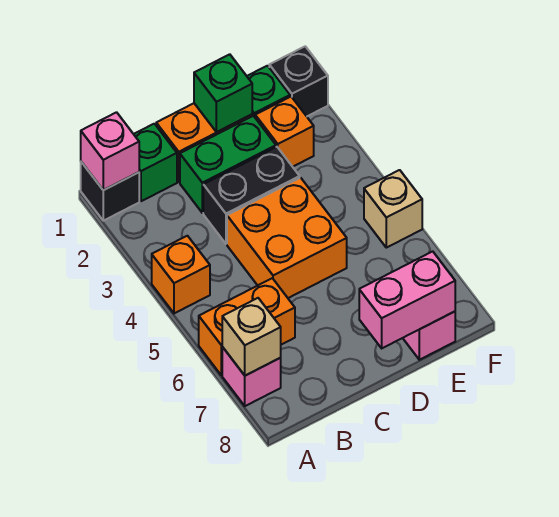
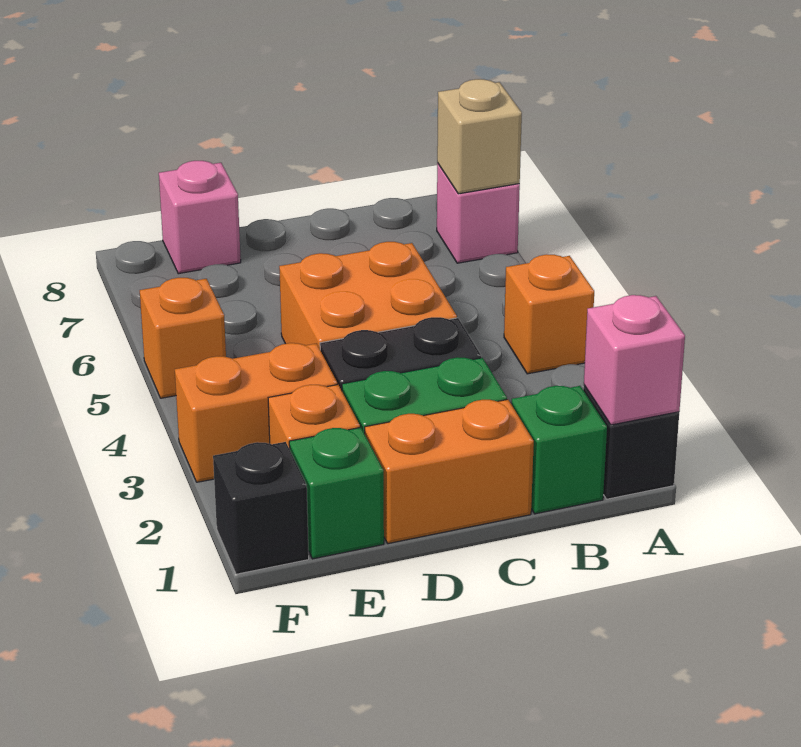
orange 1x2 brick [199,278,295,375] -> orange 1x2 brick moved to [175,343,337,482]
green 1x1 brick [194,54,252,132] -> none
pink 1x2 brick [359,251,455,348] -> none
tan 1x1 brick [364,170,422,248] -> orange 1x1 brick [140,278,226,398]

